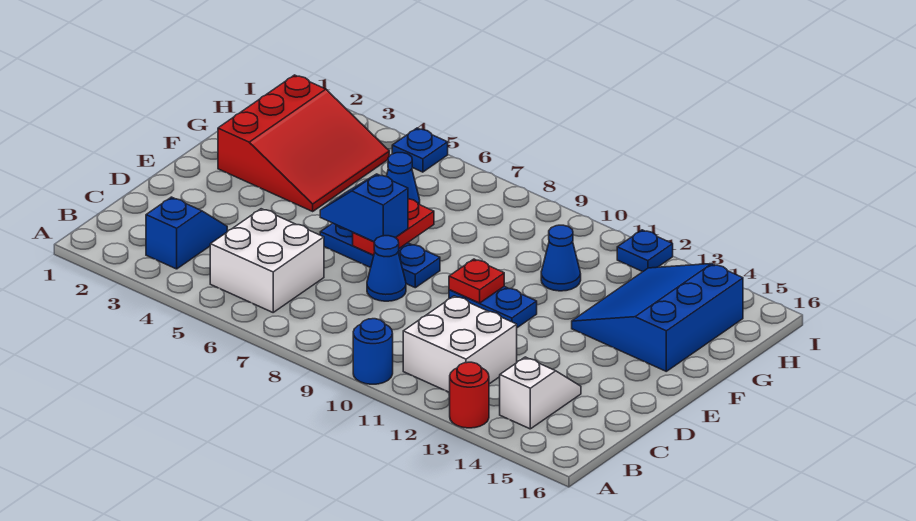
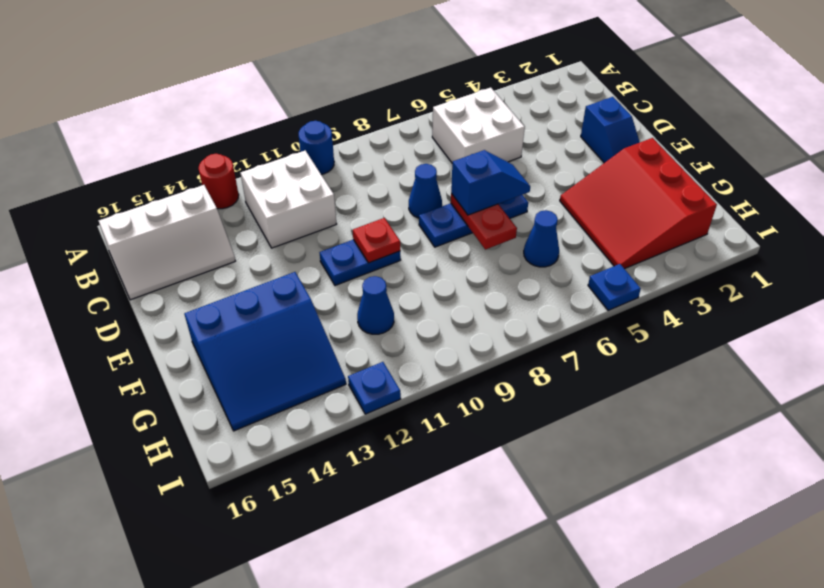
blue 1x2 slope [146,197,227,269] -> blue 1x2 slope moved to [581,97,640,163]
white 1x2 slope [500,357,581,429] -> white 2x3 slope [99,185,235,300]
blue 3x3 slope [572,264,743,371] -> blue 3x3 slope turned to [184,272,346,431]

